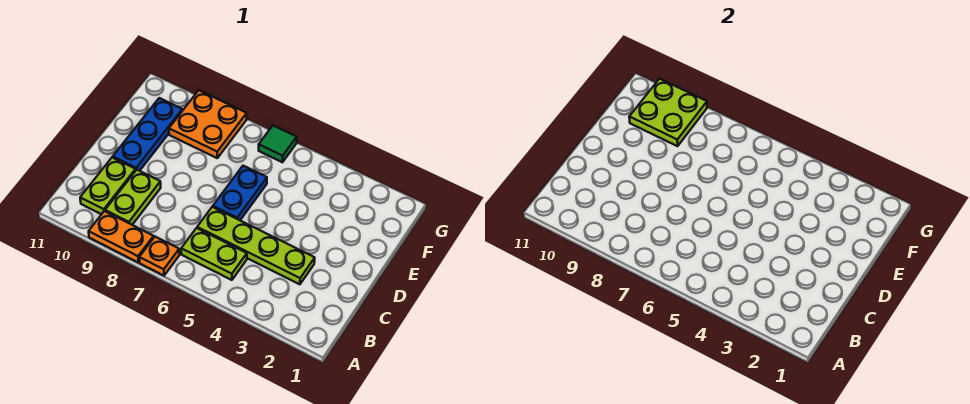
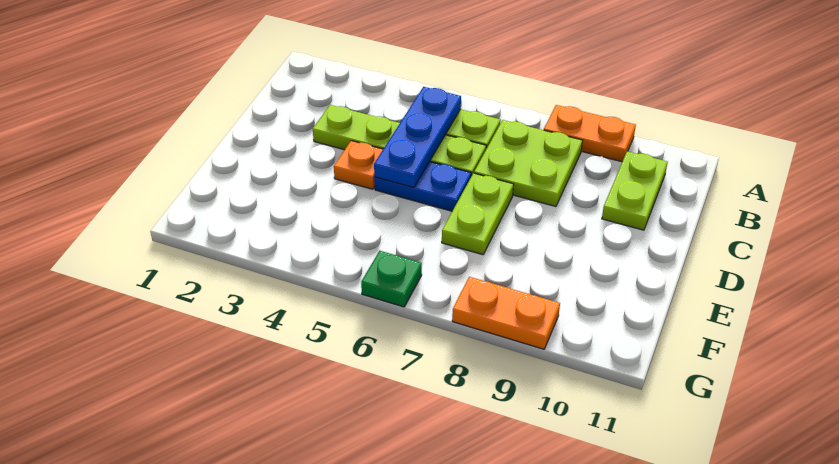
orange 1x1 plate [139,237,180,276] -> orange 1x1 plate moved to [334,141,383,189]
lime 1x2 plate [105,170,161,225] -> lime 1x2 plate moved to [442,173,514,255]
blue 1x2 plate [213,166,267,220] -> blue 1x2 plate turned to [374,162,471,211]
blue 1x3 plate [113,98,182,171] -> blue 1x3 plate moved to [374,87,461,188]
orange 2x2 plate [169,91,247,158] -> orange 1x2 plate [452,277,560,349]
lime 2x2 plate [629,79,707,146] -> lime 2x2 plate moved to [474,120,583,207]
green 1x1 tile [259,126,297,162] -> green 1x1 plate [361,251,422,307]

